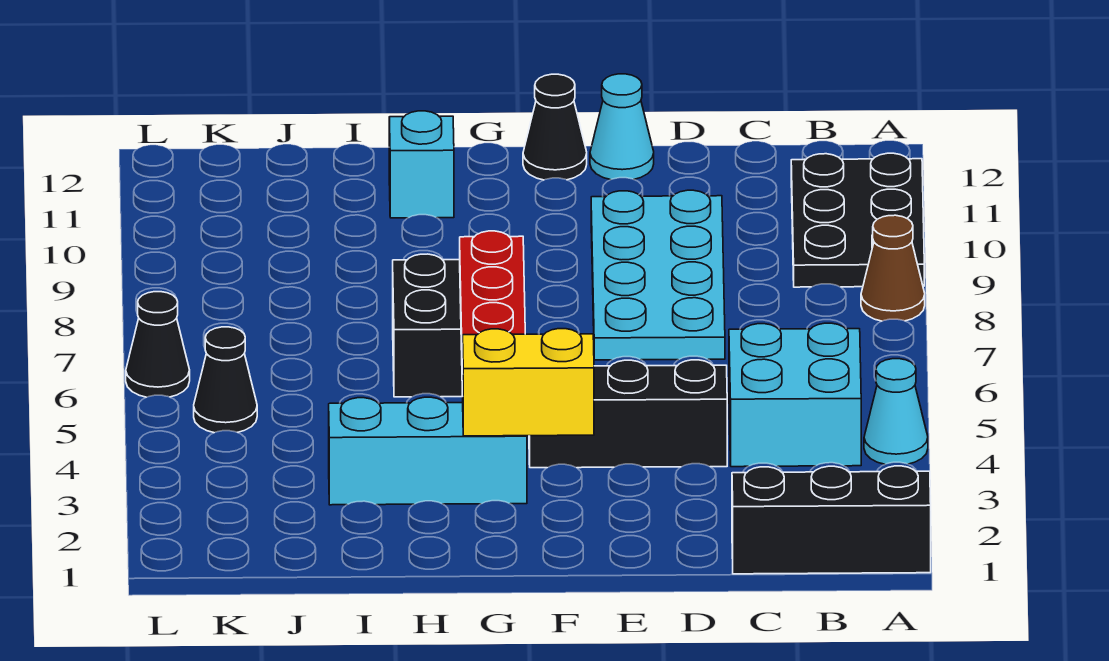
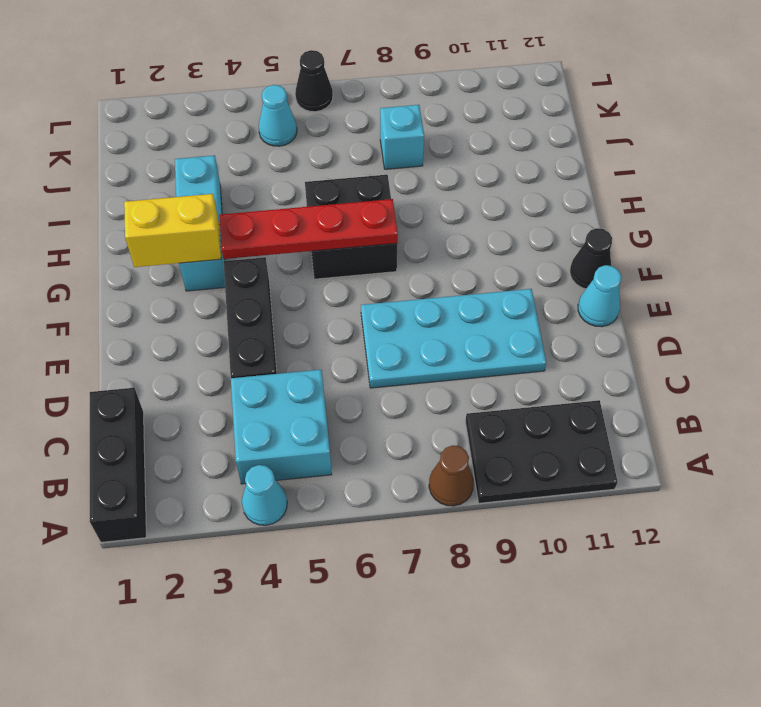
yellow 1x2 brick [463,329,594,436] -> yellow 1x2 brick turned to [124,194,221,267]
cyan 1x1 brick [389,111,454,218] -> cyan 1x1 brick moved to [380,105,424,169]
black 1x1 cone [194,327,257,433] -> cyan 1x1 cone [259,85,297,146]

